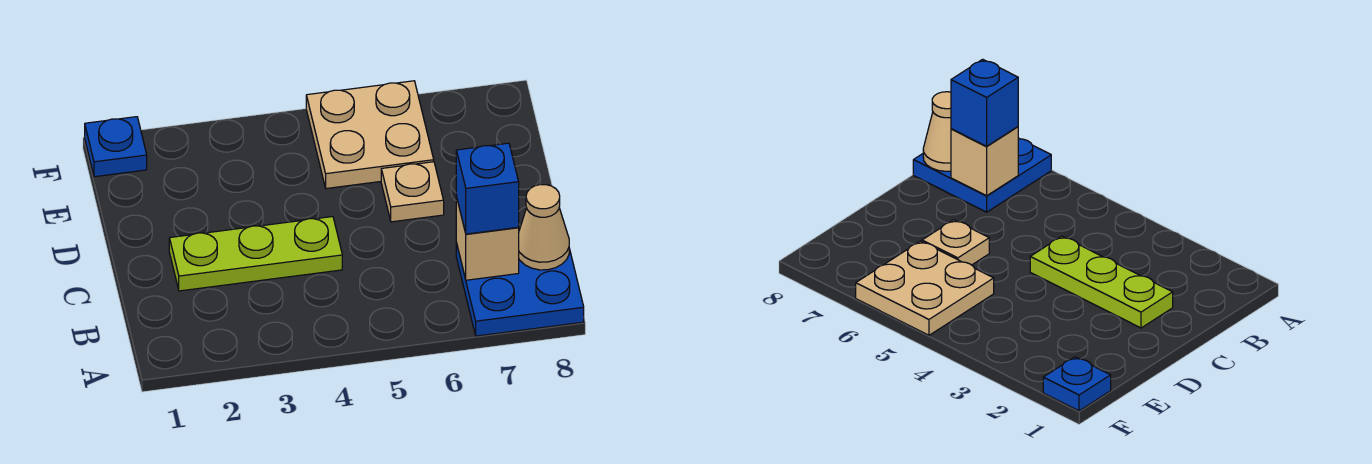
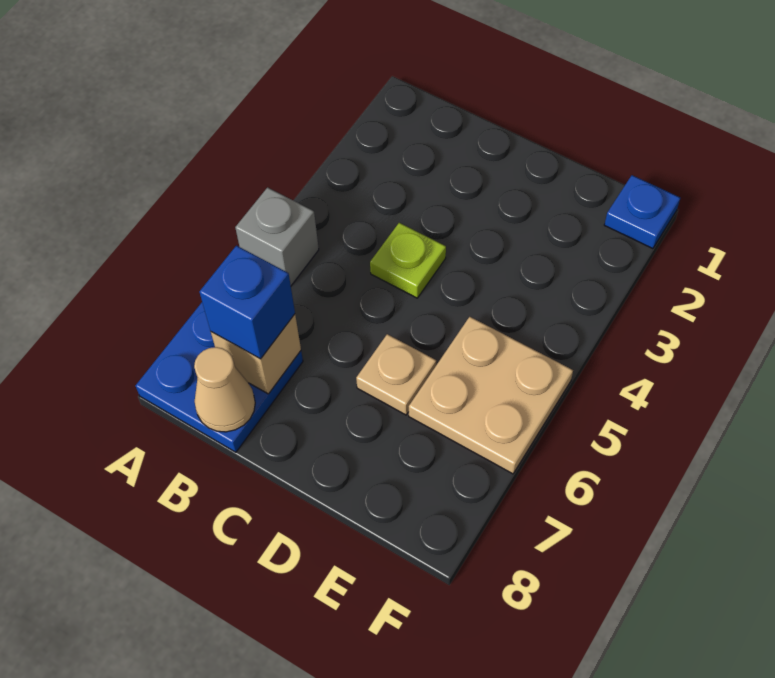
none -> grey 1x1 brick [235,187,319,286]
lime 1x3 plate [169,217,342,291] -> lime 1x1 plate [370,223,446,298]

